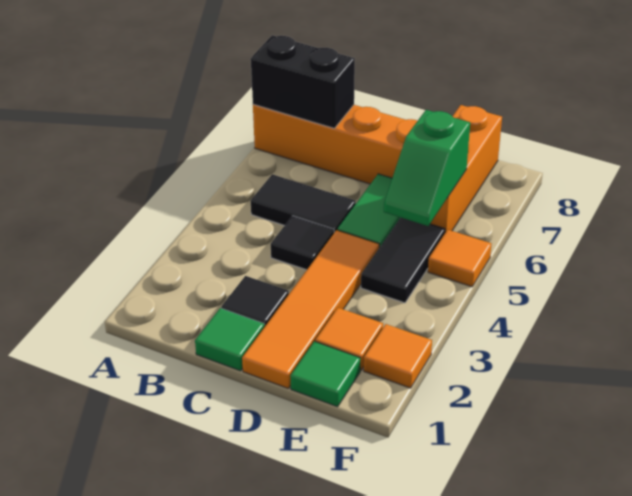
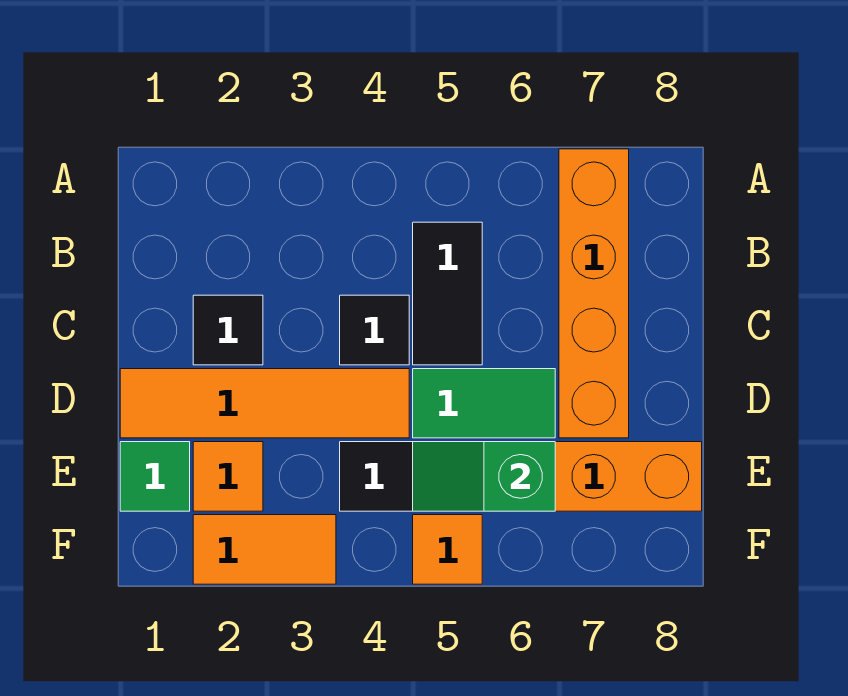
black 1x2 brick [251,35,355,128] -> none
green 1x1 tile [195,308,264,371] -> none
orange 1x1 tile [364,324,432,388] -> orange 1x2 tile [193,515,336,584]

